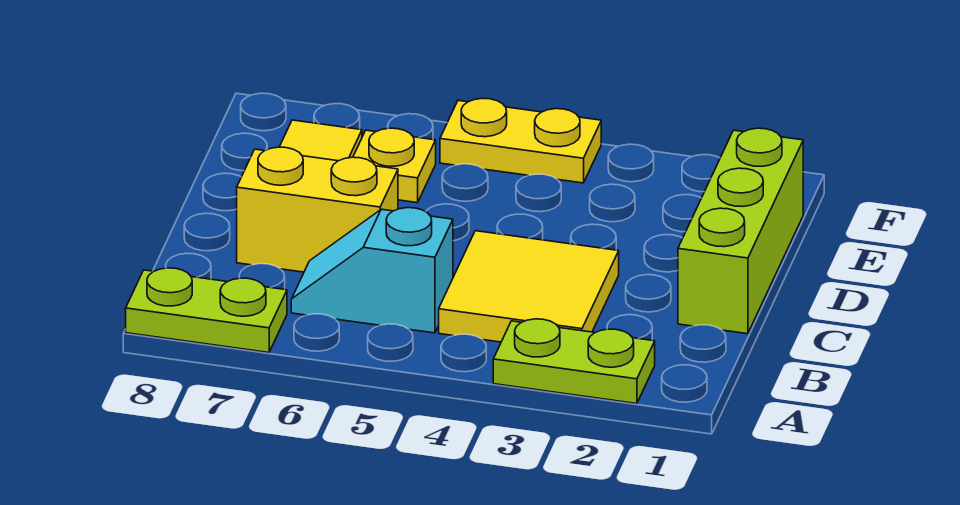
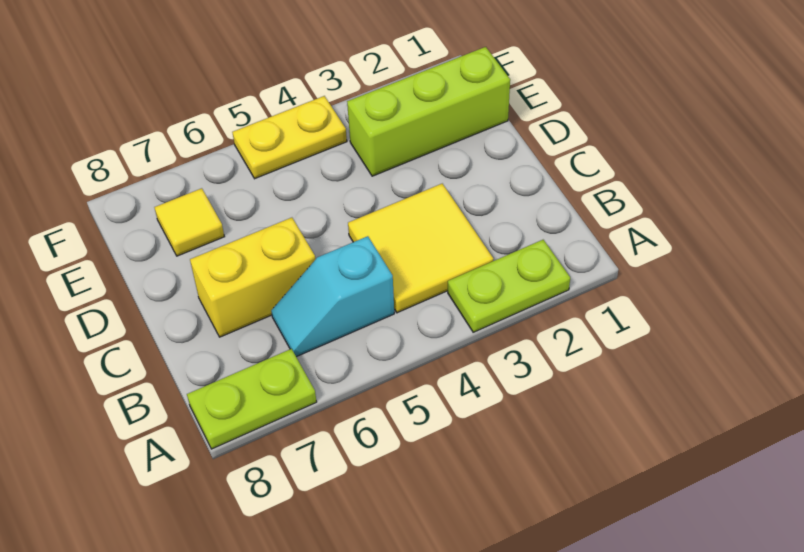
lime 1x3 brick [678,128,803,334] -> lime 1x3 brick turned to [347,47,510,176]
yellow 1x1 plate [353,128,436,203] -> none

